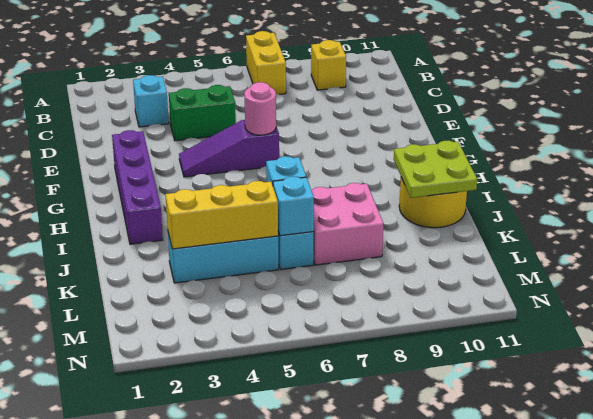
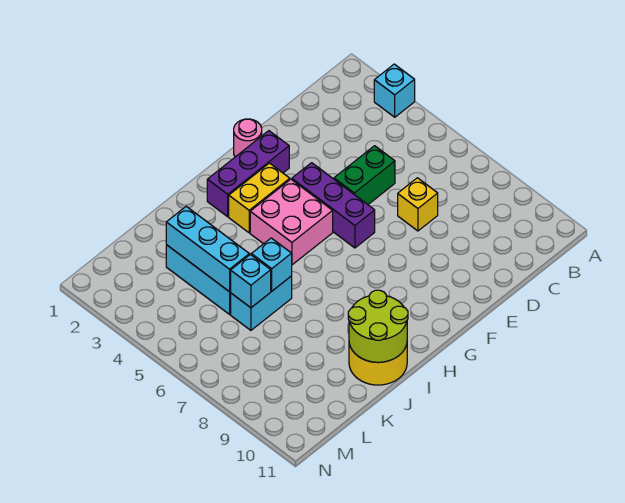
yellow 1x2 brick [246,31,286,94] -> yellow 1x2 brick moved to [229,163,290,233]
yellow 1x1 brick [311,40,346,90] -> yellow 1x1 brick moved to [398,178,438,231]
cyan 1x1 brick [133,75,169,127] -> cyan 1x1 brick moved to [374,64,415,117]
green 1x2 brick [169,85,236,141] -> green 1x2 brick turned to [334,146,395,204]
purple 1x4 brick [112,130,163,244] -> purple 1x3 brick [207,131,289,217]
purple 1x3 slope [179,120,279,177] -> purple 1x3 brick [292,163,375,248]
pink 1x1 round brick [244,82,276,135] -> pink 1x1 round brick moved to [234,119,262,157]
lime 2x2 plate [394,141,477,198] -> lime 2x2 round brick [348,290,408,362]
pink 2x2 brick [311,183,383,265] -> pink 2x2 brick moved to [250,179,333,265]
yellow 1x3 brick [165,181,278,249] -> cyan 1x3 brick [166,206,249,292]

